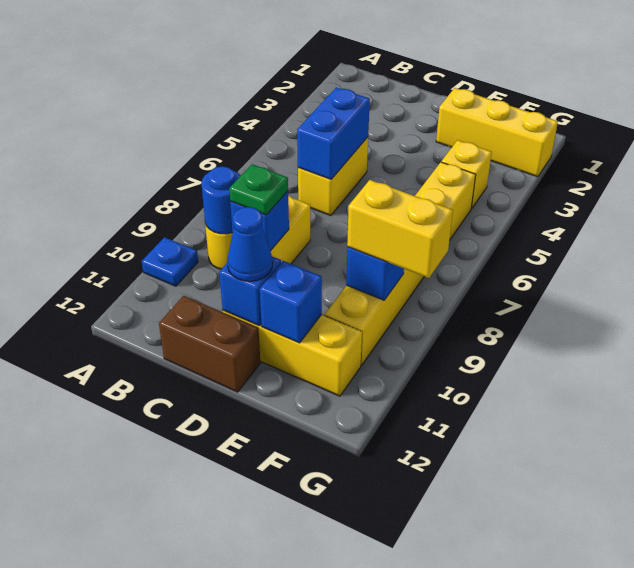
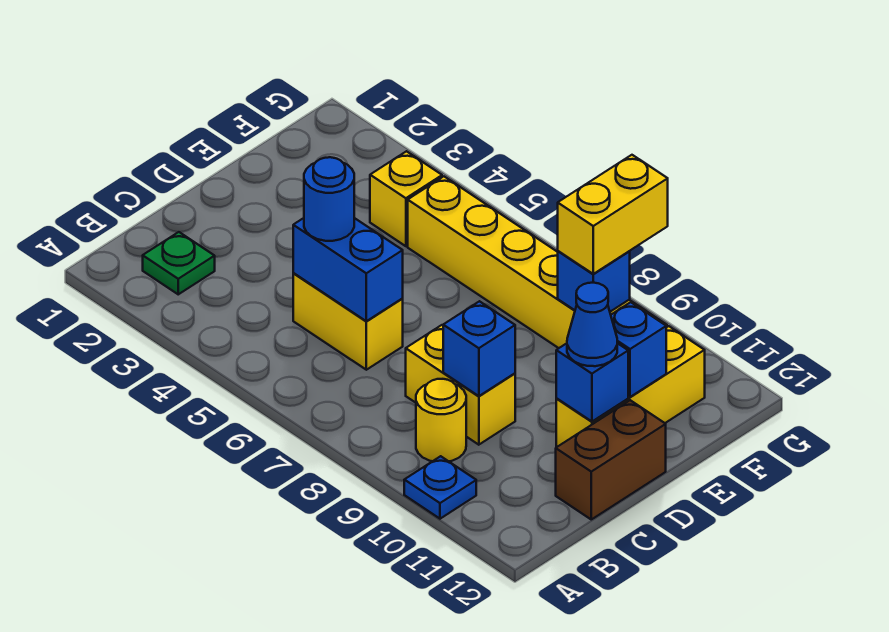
blue 1x1 round brick [201,166,241,234] -> blue 1x1 round brick moved to [304,157,354,241]
green 1x1 plate [229,164,288,215] -> green 1x1 plate moved to [143,232,215,294]
yellow 1x3 brick [436,88,558,177] -> none

